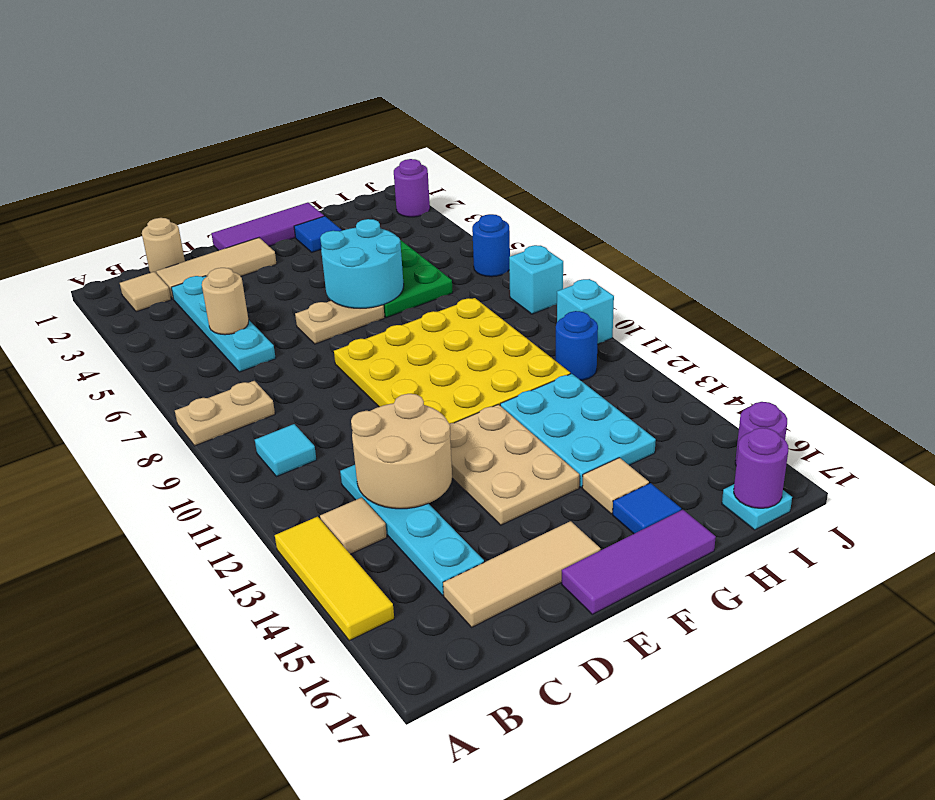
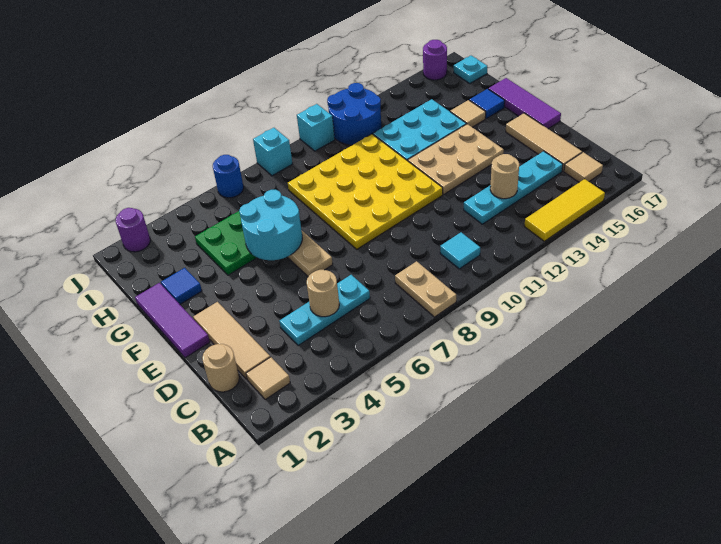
tan 1x1 tile [320,497,387,554] -> tan 1x1 tile moved to [564,152,603,182]
cyan 1x4 plate [171,276,276,372] -> cyan 1x3 plate [279,275,370,346]
tan 2x2 round brick [351,394,452,509] -> tan 1x1 round brick [490,154,519,199]
blue 1x1 round brick [556,311,598,380] -> blue 2x2 round brick [327,83,381,145]
purple 1x1 round brick [734,428,788,508] -> none

